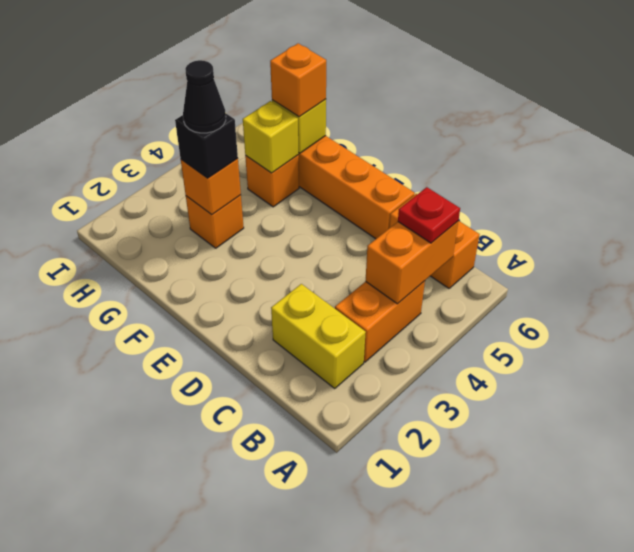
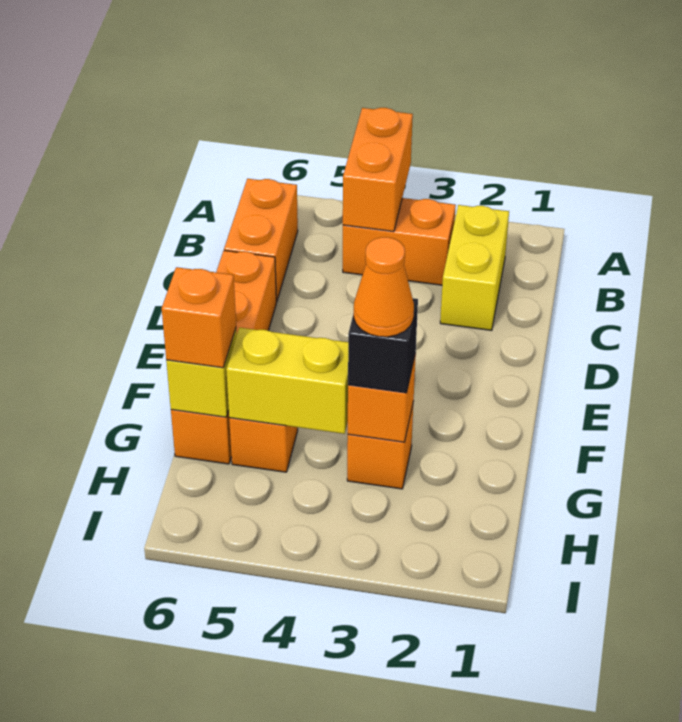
orange 1x2 brick [366,221,458,304] -> orange 1x2 brick turned to [343,108,413,232]
red 1x1 plate [398,187,460,243] -> none
black 1x1 cone [183,60,226,133] -> orange 1x1 cone [353,237,414,337]
yellow 1x1 brick [243,101,299,173] -> yellow 1x2 brick [226,328,348,434]

